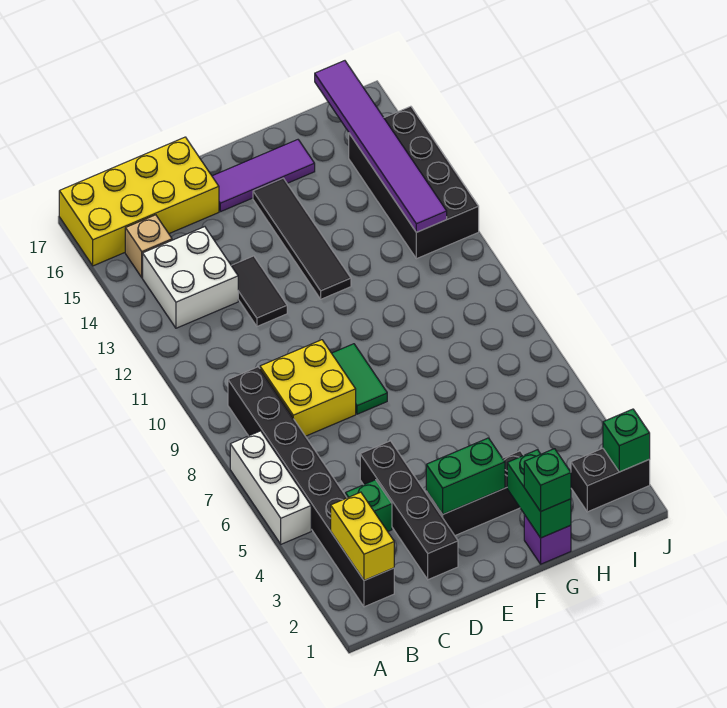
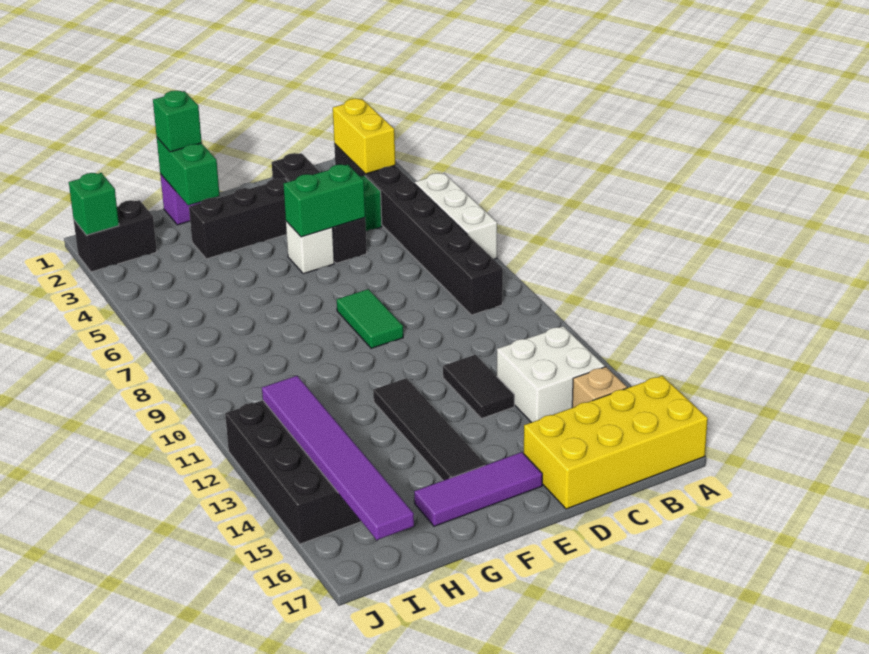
yellow 2x2 brick [260,340,356,436] -> none
green 1x2 brick [426,438,505,514] -> green 1x2 brick moved to [283,164,365,237]
none -> white 1x1 brick [286,221,334,274]

